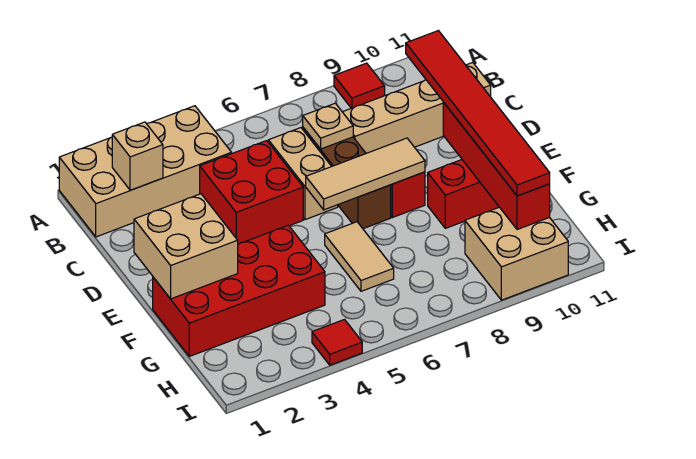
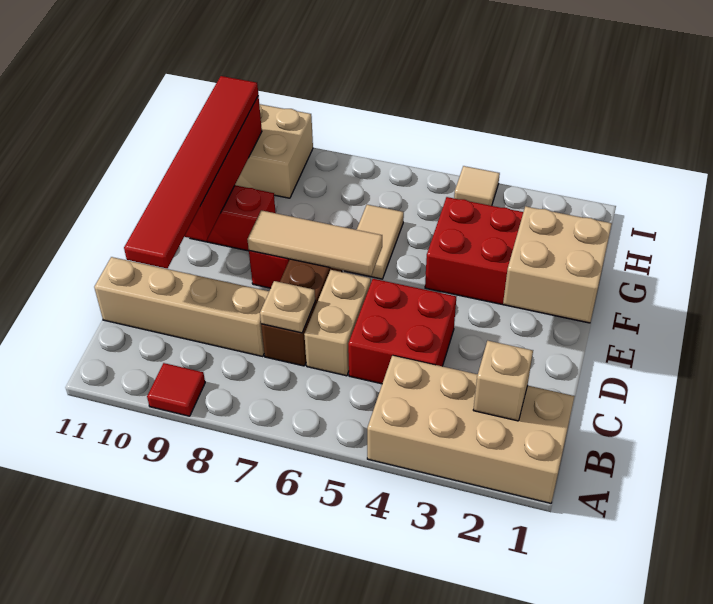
red 1x1 tile [312,320,362,365] -> tan 1x1 tile [454,166,500,206]

